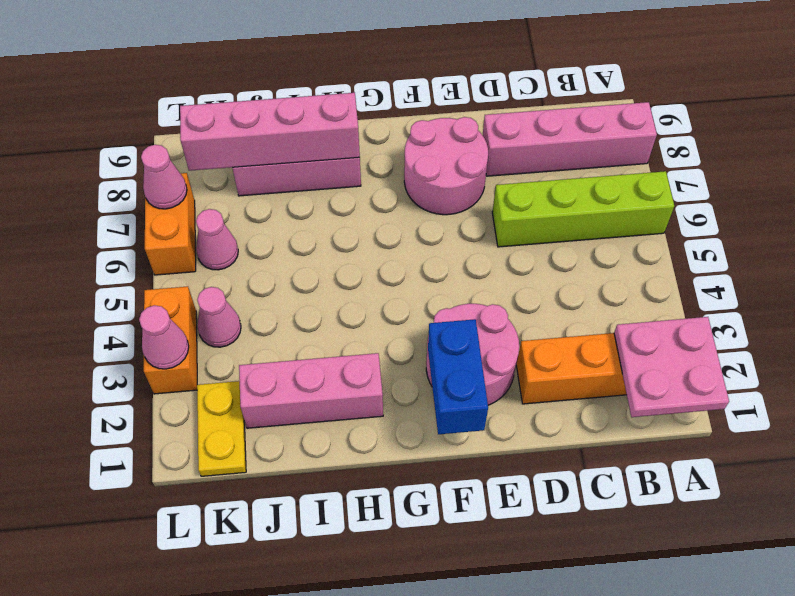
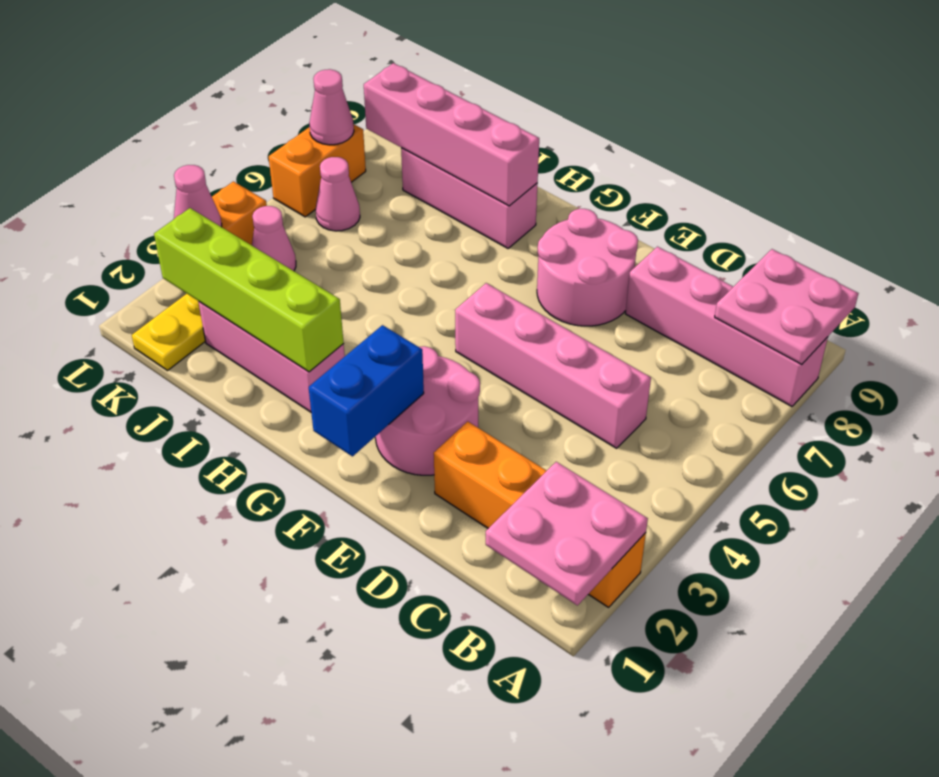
lime 1x4 brick [492,171,674,247] -> lime 1x4 brick moved to [154,208,344,372]
none -> pink 2x2 plate [715,249,858,365]
none -> pink 1x4 brick [455,283,651,448]

